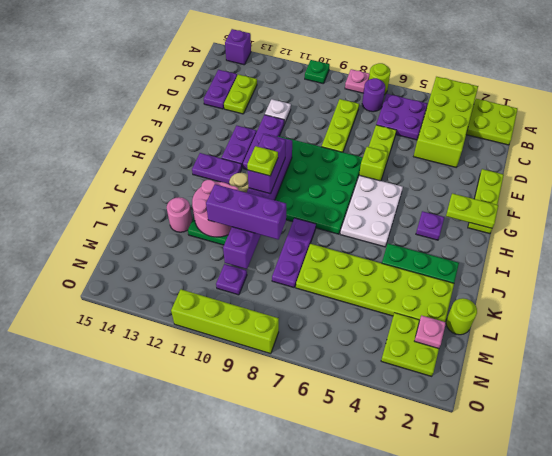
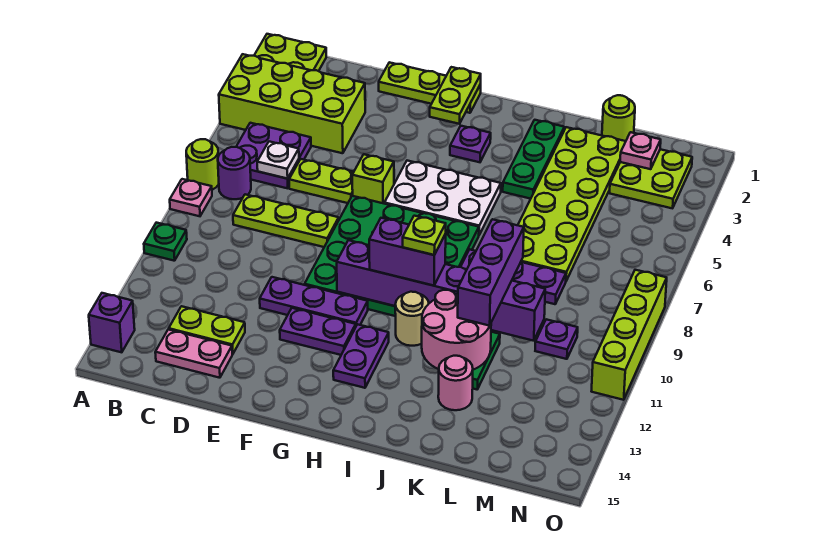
purple 1x2 plate [204,70,237,109] -> pink 1x2 plate [155,329,232,378]
white 1x1 plate [265,99,291,124] -> white 1x1 plate moved to [257,142,299,179]

